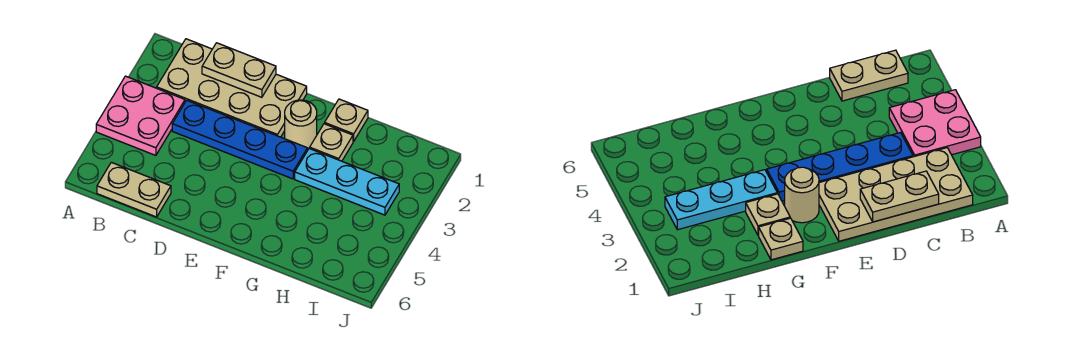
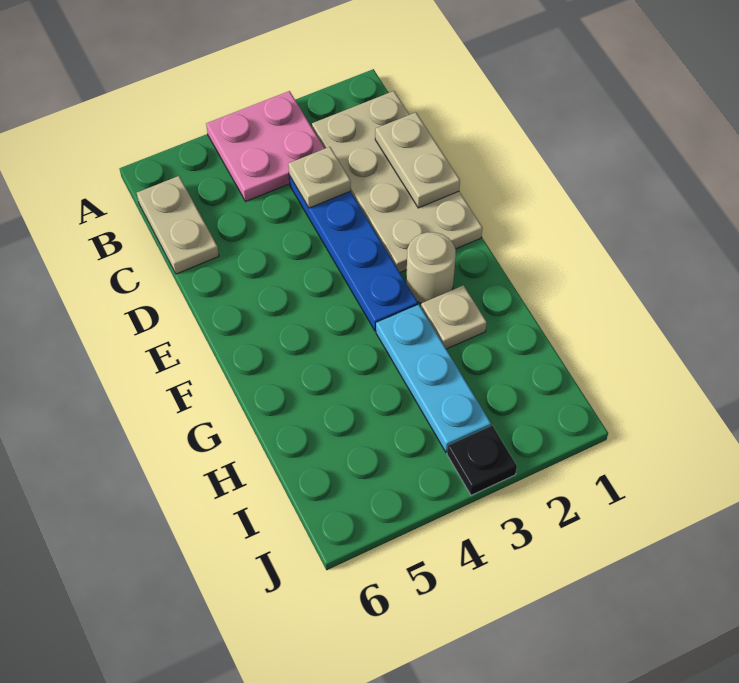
tan 1x1 plate [325,99,368,141] -> tan 1x1 plate moved to [288,147,351,208]
none -> black 1x1 plate [447,426,517,495]

